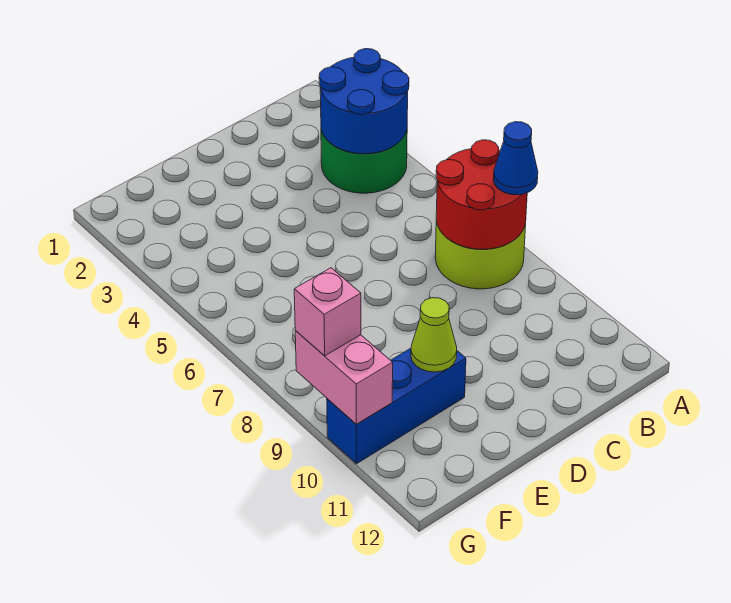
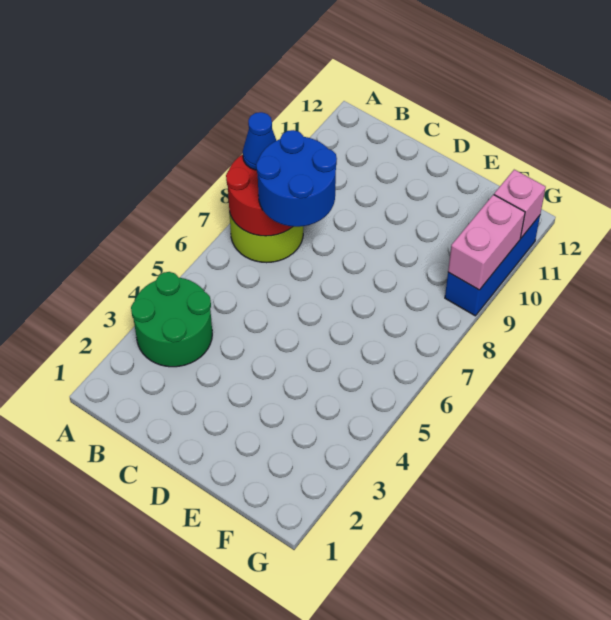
blue 2x2 round brick [319,49,409,154] -> blue 2x2 round brick moved to [256,130,337,227]
blue 1x3 brick [327,348,466,464] -> blue 1x3 brick turned to [445,216,540,316]
lime 1x1 cone [411,298,457,372] -> none
pink 1x1 brick [294,268,361,356] -> pink 1x1 brick moved to [494,170,546,238]

